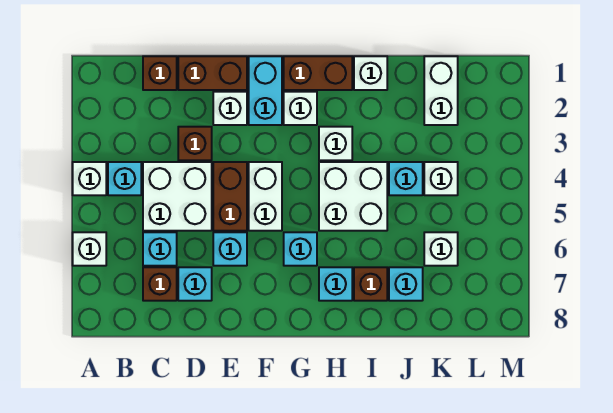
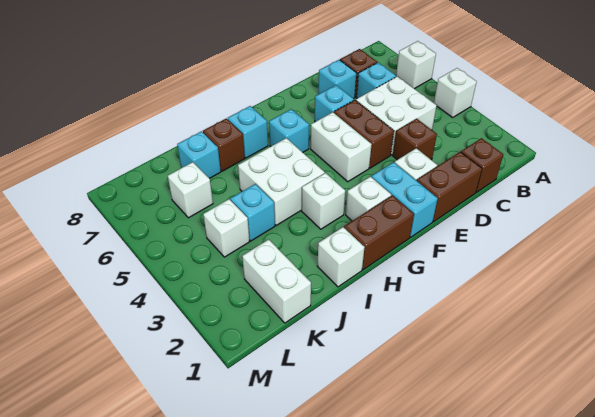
cyan 1x1 brick [108,162,141,195] -> none

